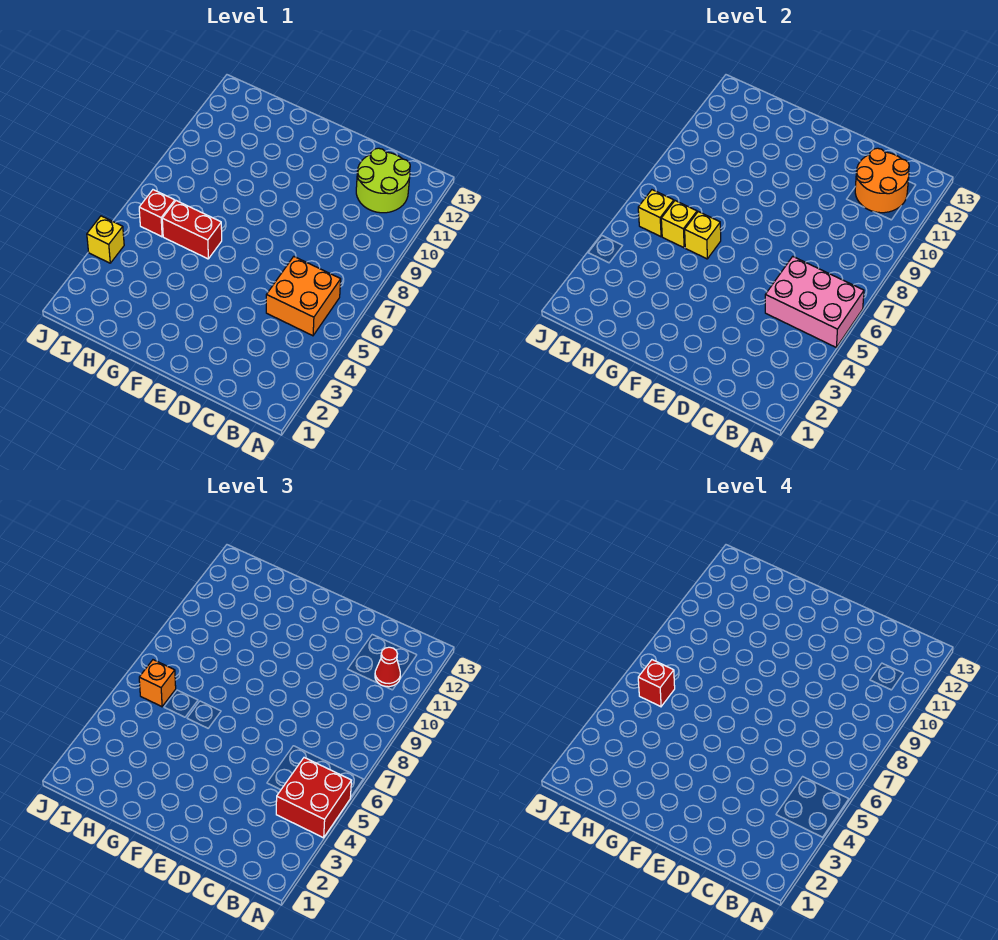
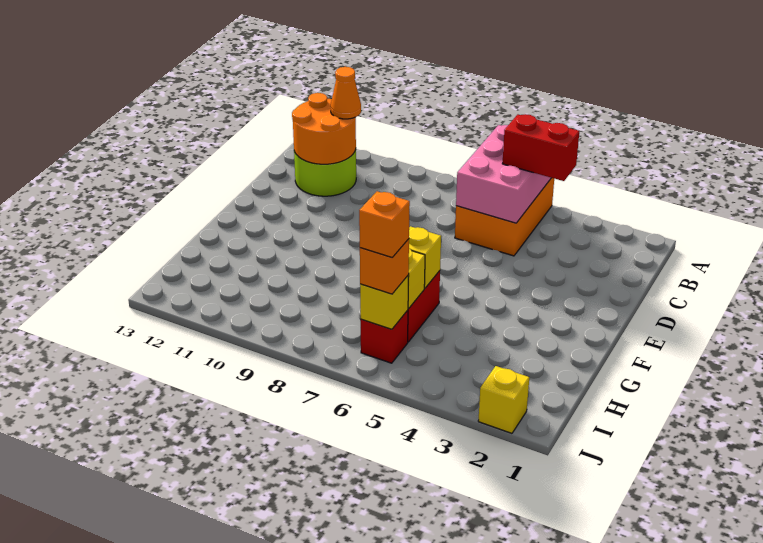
red 2x2 brick [276,758,351,838] -> red 1x2 brick [502,114,579,181]
orange 2x2 brick [266,257,341,336] -> orange 2x3 brick [455,178,554,256]
red 1x1 cone [375,647,400,687] -> orange 1x1 cone [331,67,361,119]
red 1x1 brick [638,660,675,707] -> orange 1x1 brick [359,191,410,258]
yellow 1x1 brick [87,216,124,263] -> yellow 1x1 brick moved to [478,366,529,433]

